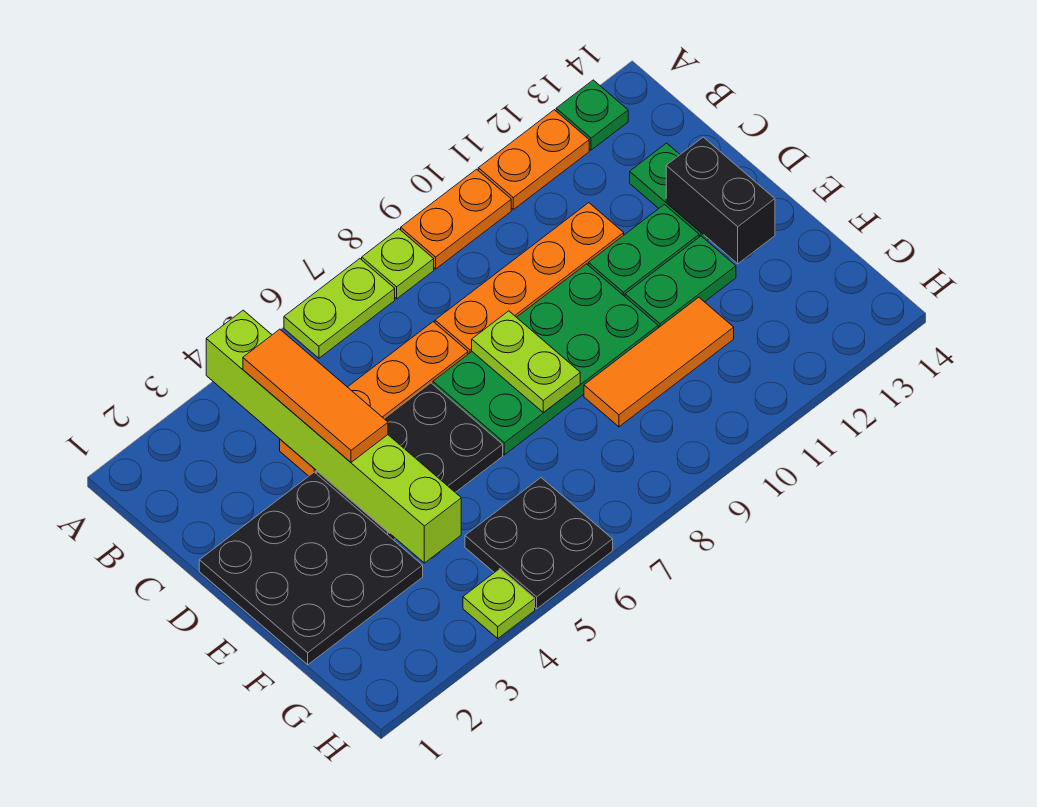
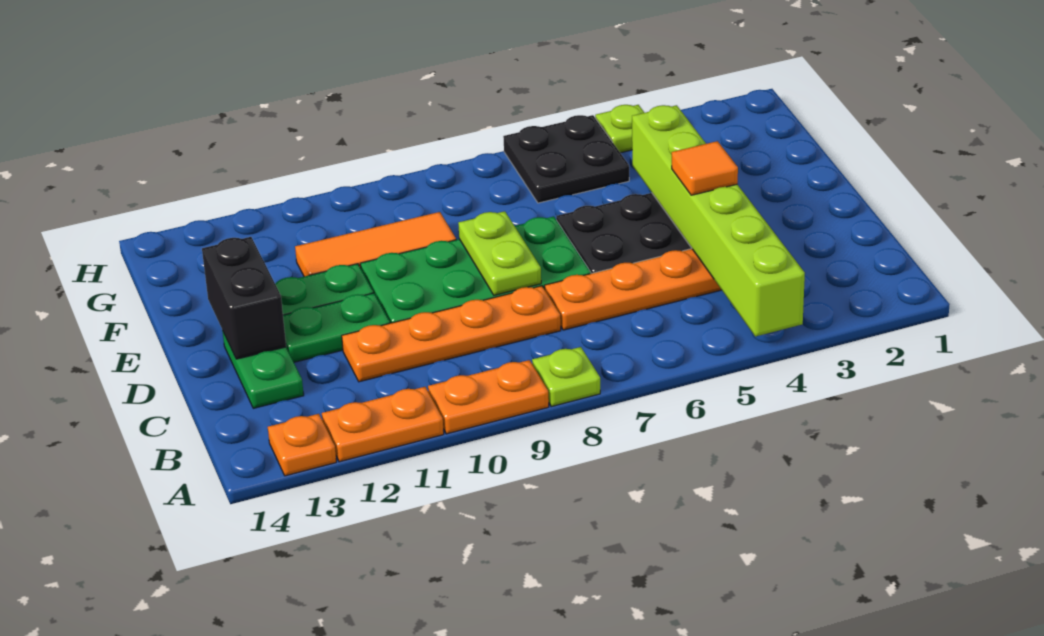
lime 1x2 plate [284,259,395,358] -> none
green 1x1 plate [556,80,628,150] -> orange 1x1 plate [268,414,336,476]
orange 1x3 tile [243,329,388,462] -> orange 1x1 tile [672,141,738,195]
black 3x3 plate [199,472,423,665] -> none

